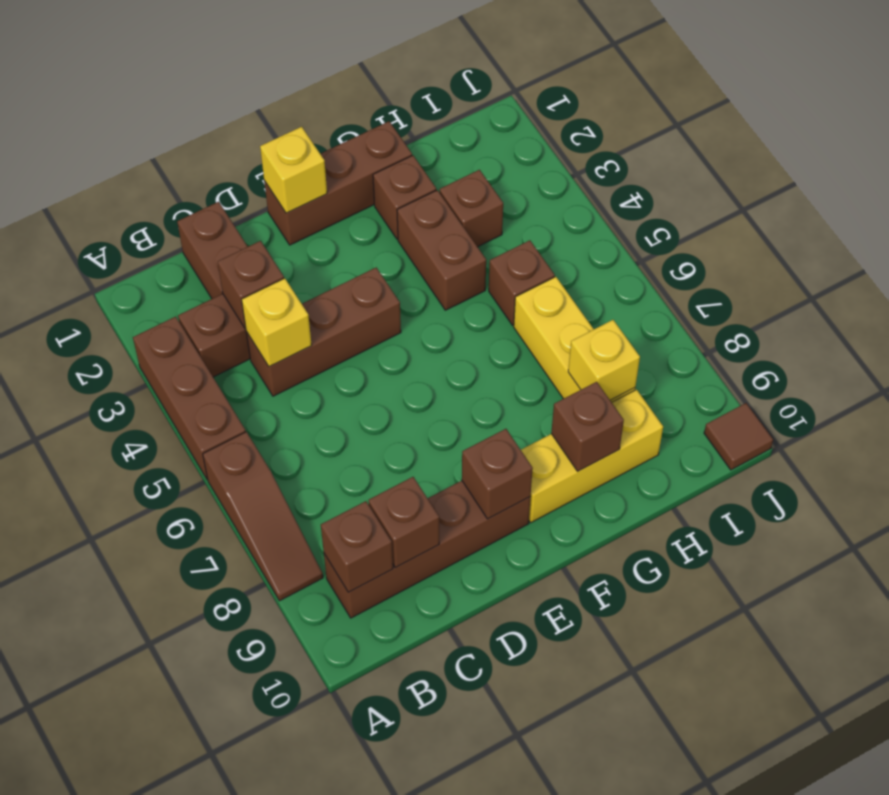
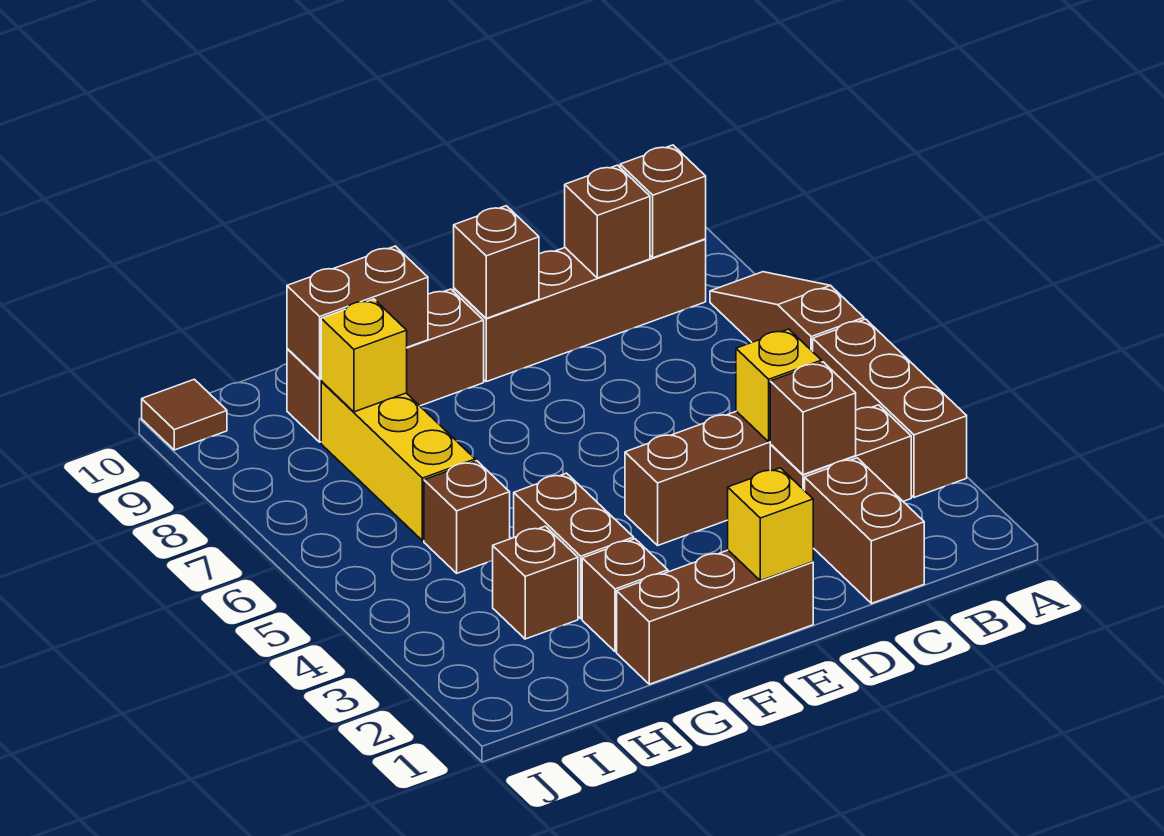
yellow 1x3 brick [521,389,663,522] -> brown 1x3 brick [287,289,484,442]
brown 1x1 brick [551,382,624,471] -> brown 1x2 brick [287,246,428,379]

